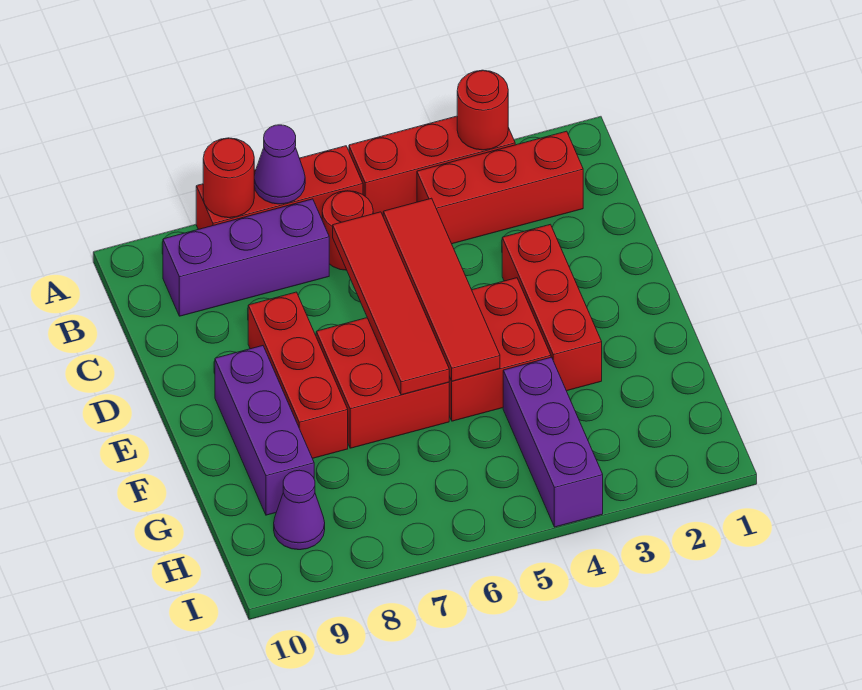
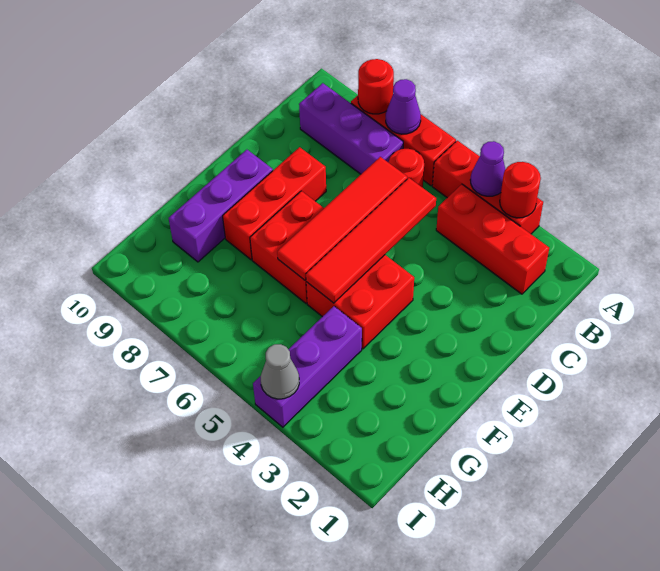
red 1x3 brick [502,224,602,391] -> none
purple 1x1 cone [274,470,325,550] -> purple 1x1 cone moved to [470,141,506,196]
none -> grey 1x1 cone [261,344,299,399]

